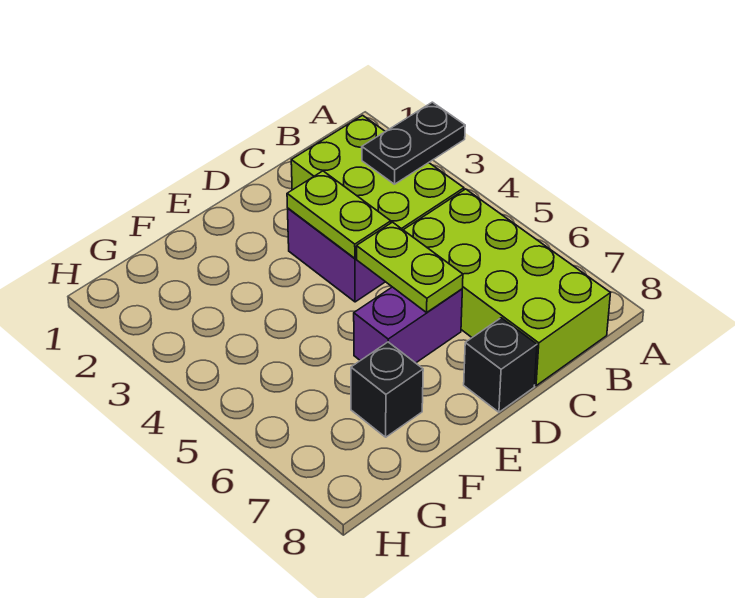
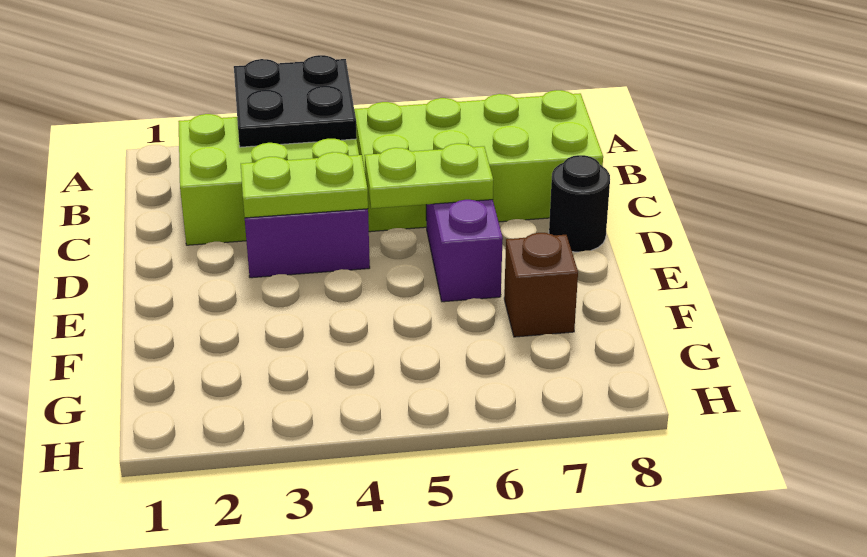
black 1x2 plate [362,102,465,184] -> black 2x2 plate [234,55,357,147]
black 1x1 brick [464,318,537,412] -> black 1x1 round brick [549,155,610,252]
black 1x1 brick [351,342,423,437] -> brown 1x1 brick [504,233,578,337]

